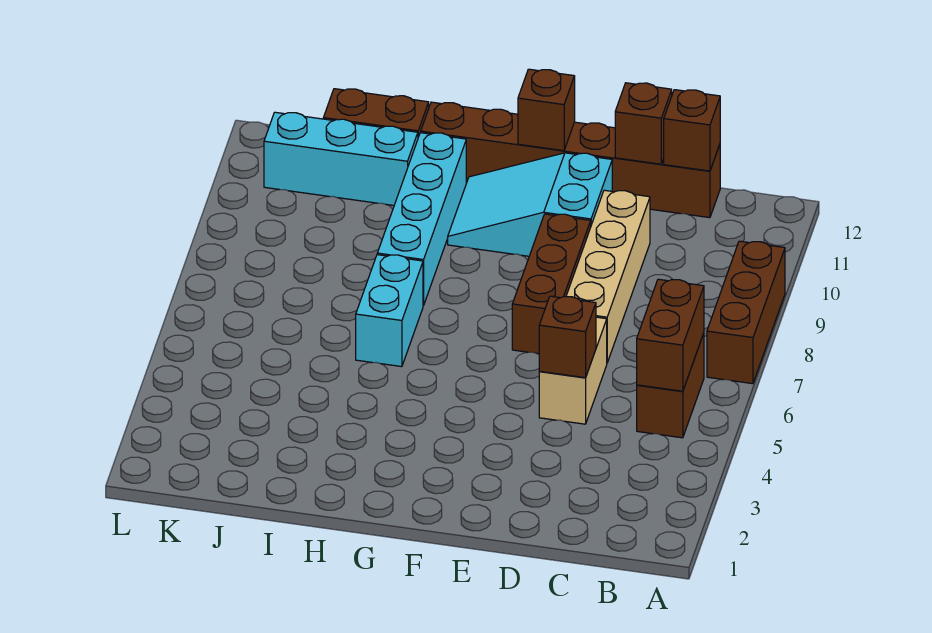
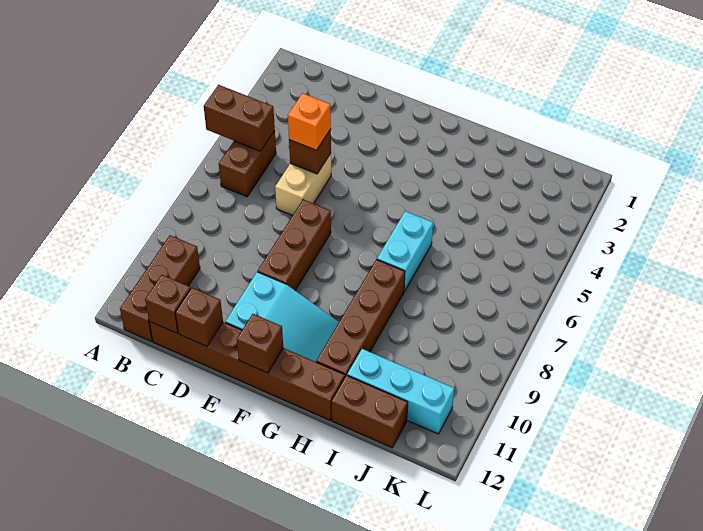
brown 1x3 brick [707,241,785,384] -> brown 1x3 brick moved to [120,235,200,342]
brown 1x2 brick [637,279,704,391] -> brown 1x2 brick turned to [204,85,275,151]
none -> orange 1x1 brick [288,93,331,150]
tan 1x4 brick [566,190,650,362] -> none
cyan 1x4 brick [377,133,466,306] -> brown 1x4 brick [316,260,405,377]

